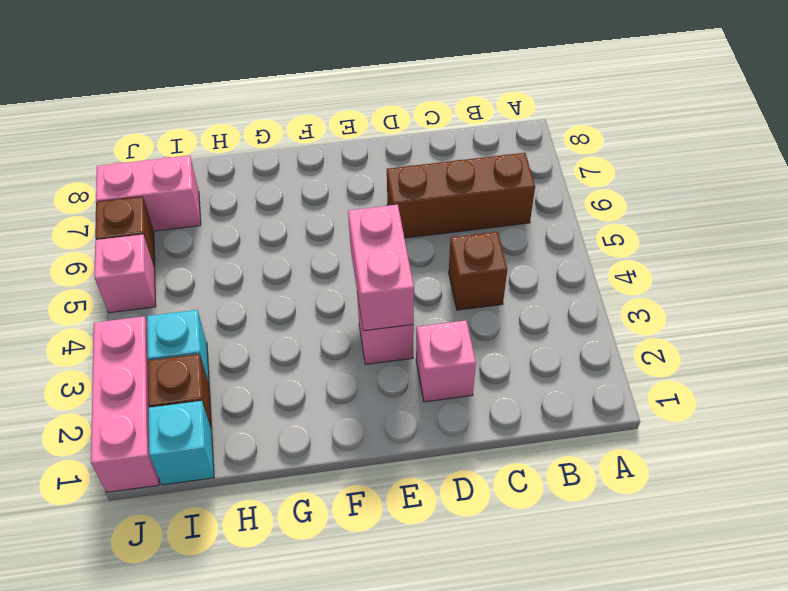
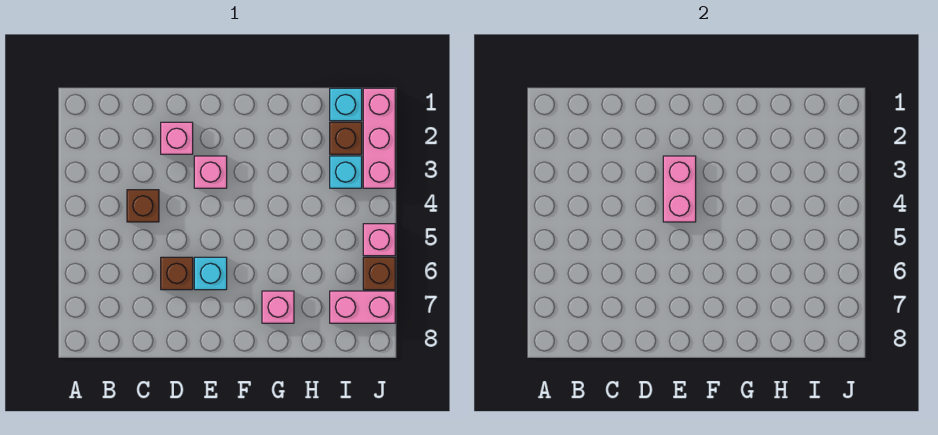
brown 1x3 brick [387,153,535,238] -> brown 1x1 brick [161,257,193,290]
none -> cyan 1x1 brick [194,257,227,290]
none -> pink 1x1 brick [262,291,294,323]

